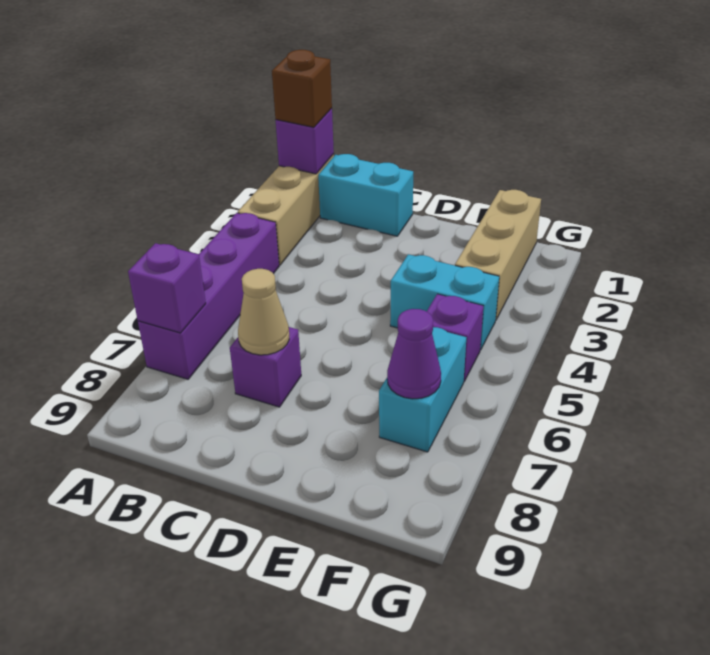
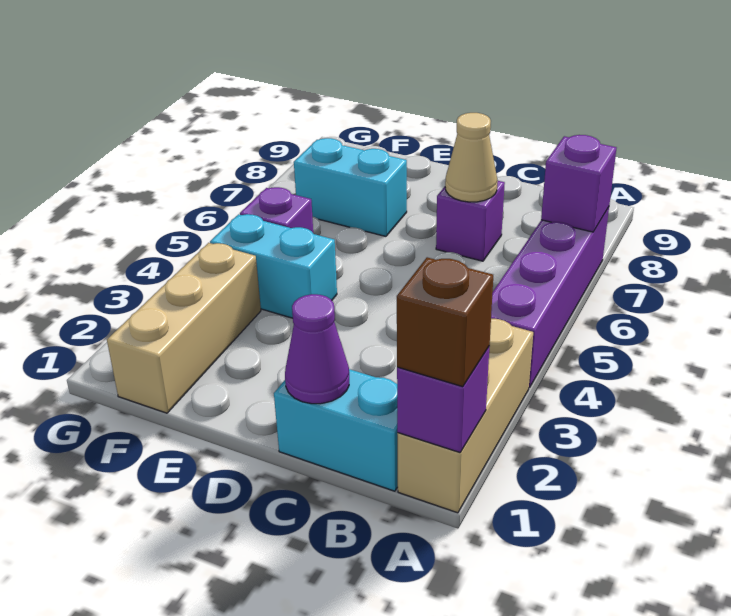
cyan 1x2 brick [379,327,466,452] -> cyan 1x2 brick turned to [294,138,407,236]
purple 1x1 cone [387,309,441,399] -> purple 1x1 cone moved to [285,294,349,404]

